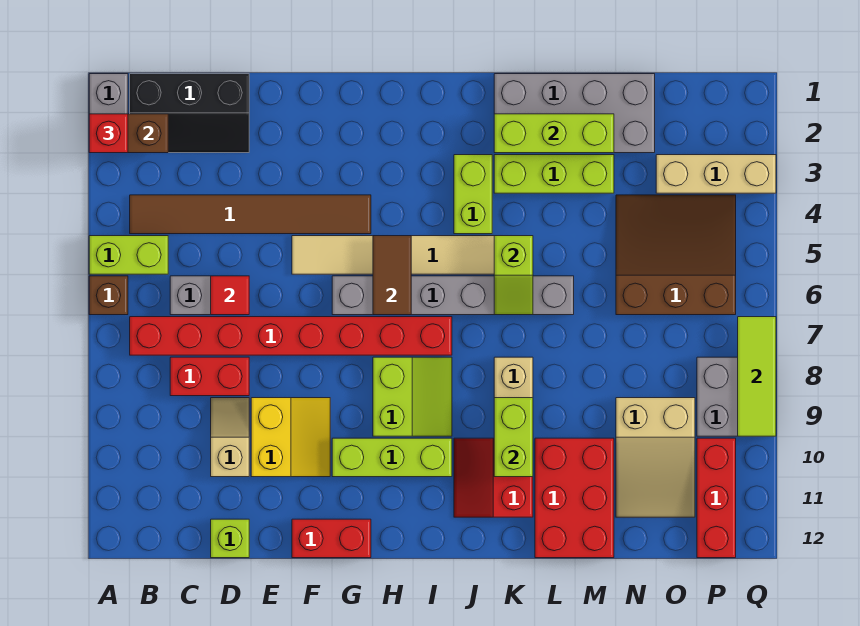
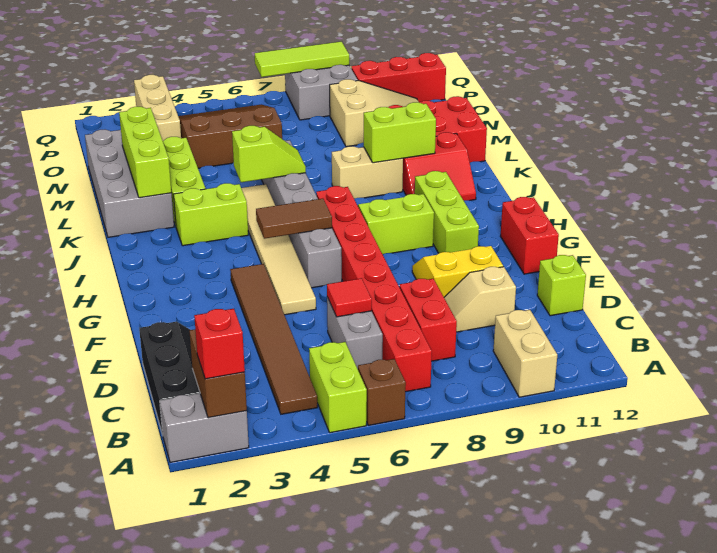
none -> tan 1x2 brick [493,310,557,397]
brown 3x3 slope [616,195,736,315] -> brown 3x3 slope turned to [178,104,282,168]

